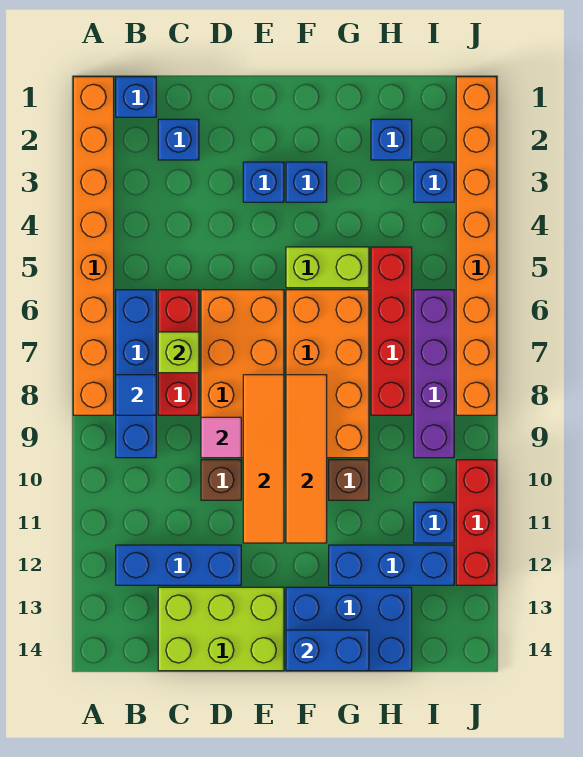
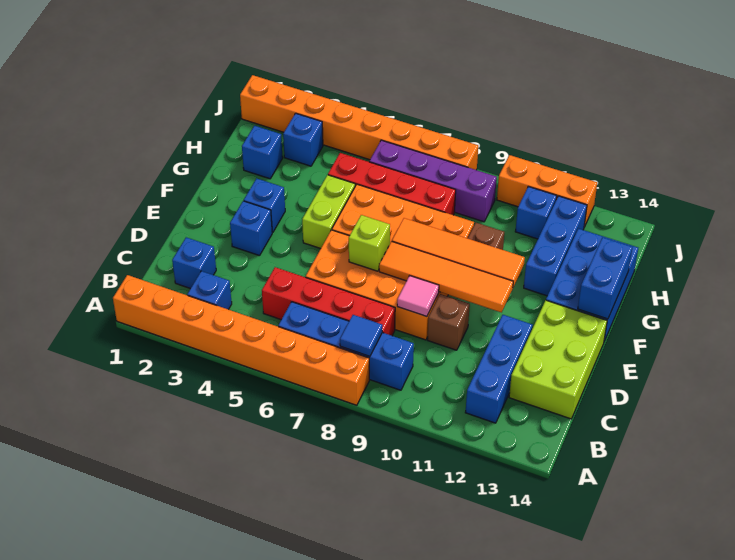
blue 1x1 brick [116,77,156,117] -> blue 1x1 brick moved to [187,271,232,309]
red 1x3 brick [158,290,199,415] -> red 1x4 brick [262,267,395,336]
lime 1x1 brick [158,332,199,373] -> lime 1x1 brick moved to [349,215,390,271]
red 1x3 brick [456,460,497,585] -> orange 1x3 brick [497,155,597,227]

